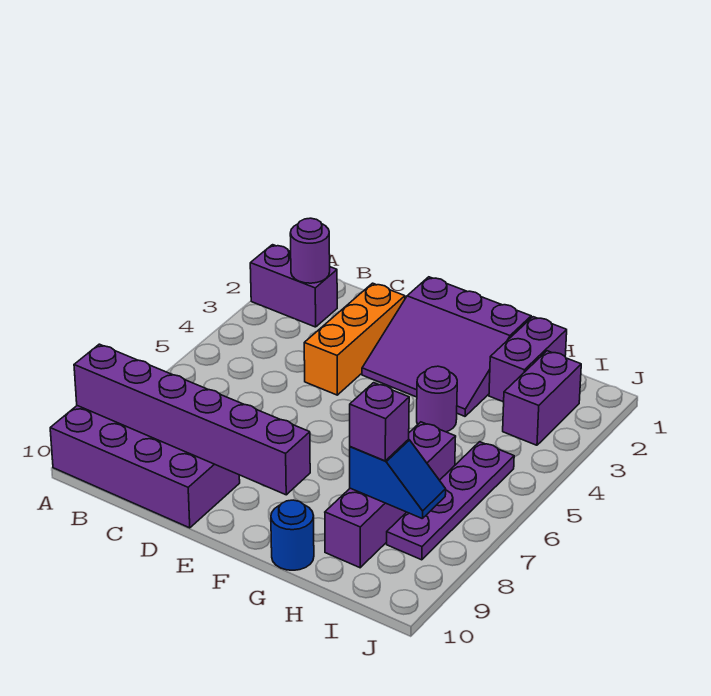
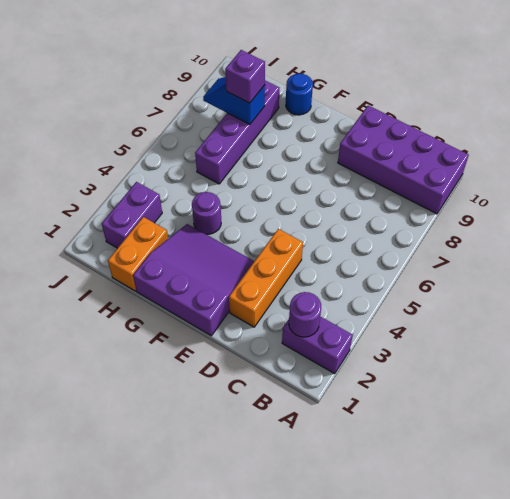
purple 1x6 brick [74,344,310,495] -> none
purple 1x2 brick [489,317,567,402] -> orange 1x2 brick [108,217,168,291]
purple 1x4 plate [387,442,514,560] -> none

